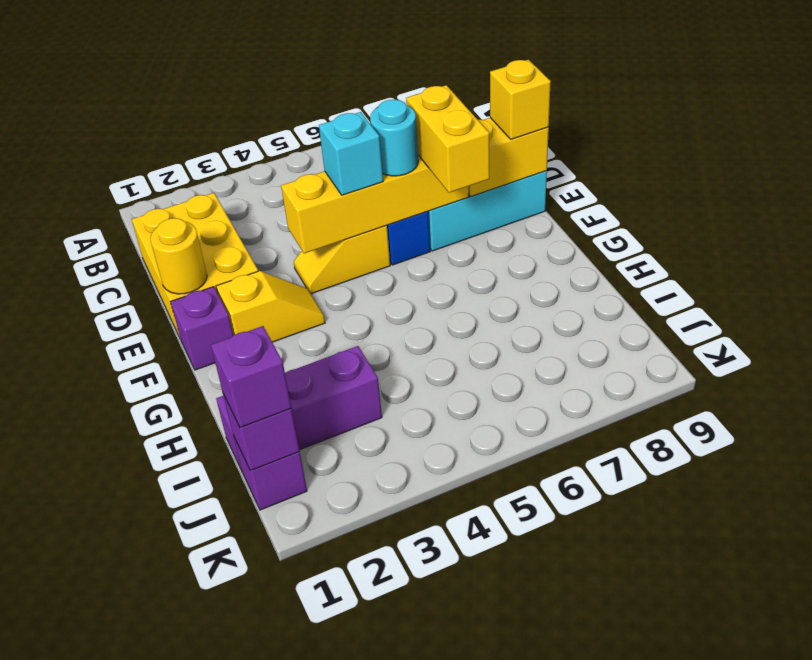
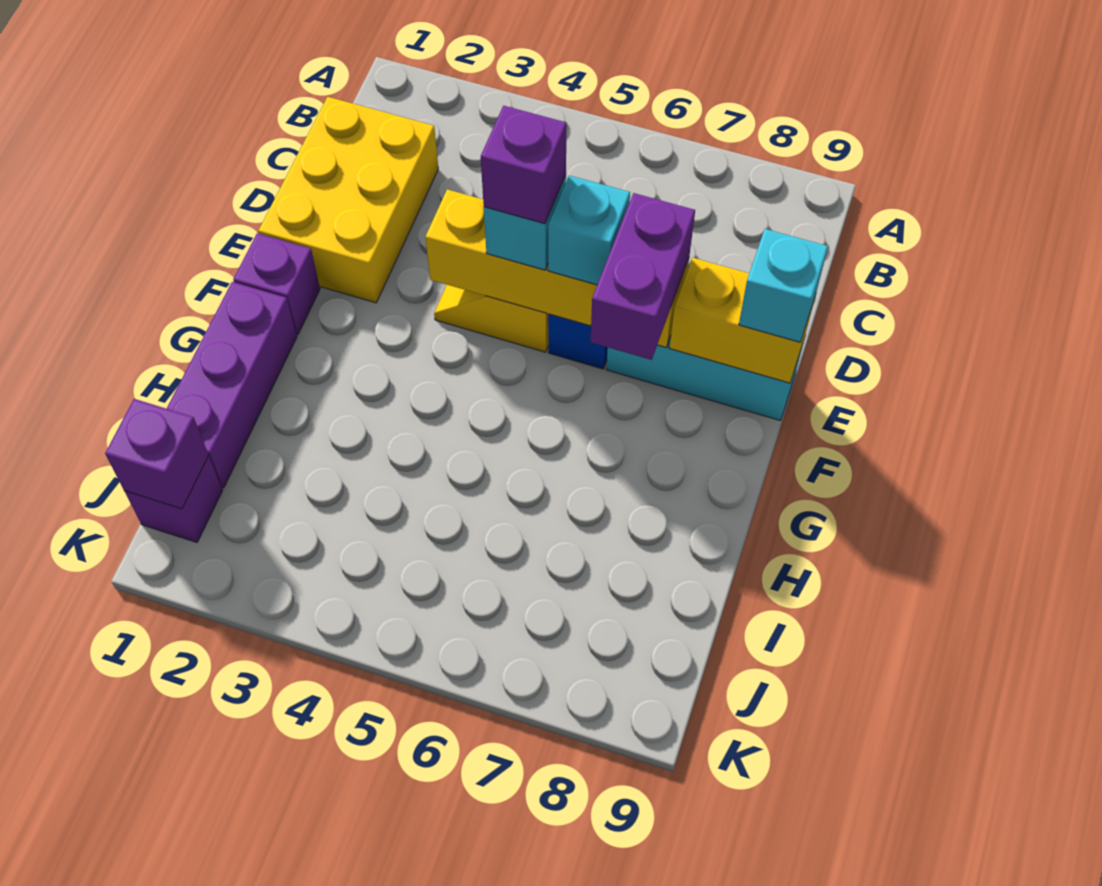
yellow 1x1 round brick [150,218,207,294] -> none
cyan 1x1 round brick [370,100,418,176] -> cyan 1x1 brick [548,175,630,285]
yellow 1x2 brick [406,85,489,193] -> purple 1x2 brick [590,193,695,360]
yellow 1x1 brick [490,60,551,139] -> cyan 1x1 brick [739,229,828,342]
yellow 1x2 slope [216,271,325,342] -> none
purple 1x3 brick [216,346,382,470] -> purple 1x3 brick turned to [167,282,297,488]
purple 1x1 brick [211,326,291,428] -> purple 1x1 brick moved to [481,106,567,224]

